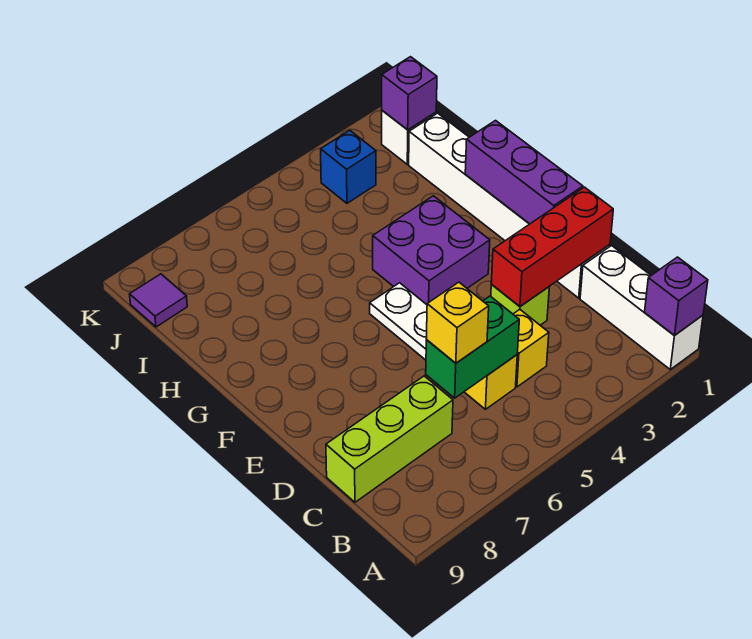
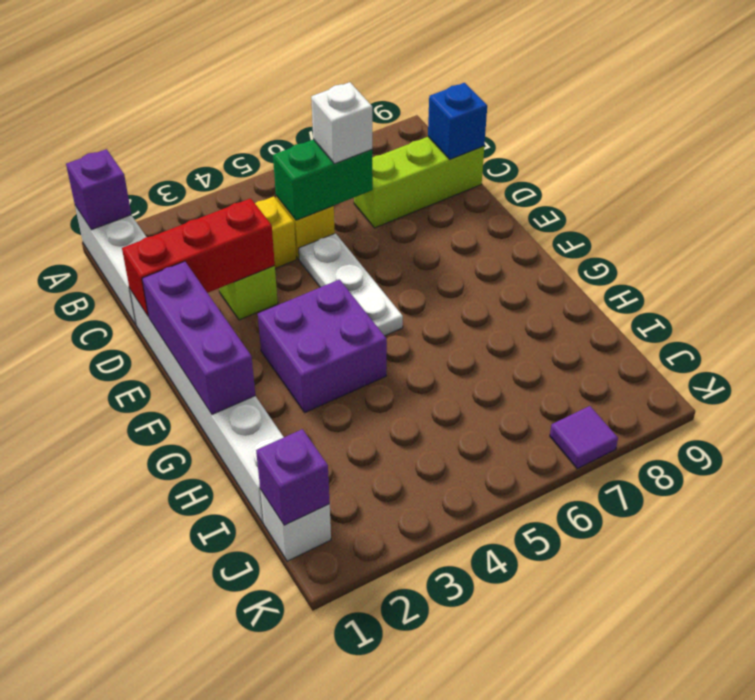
yellow 1x1 brick [426,282,489,363] -> white 1x1 brick [311,82,372,164]
blue 1x1 brick [321,130,376,203] -> blue 1x1 brick moved to [428,83,487,159]
purple 1x1 tile [130,274,187,327] -> purple 1x1 tile moved to [550,406,618,469]

